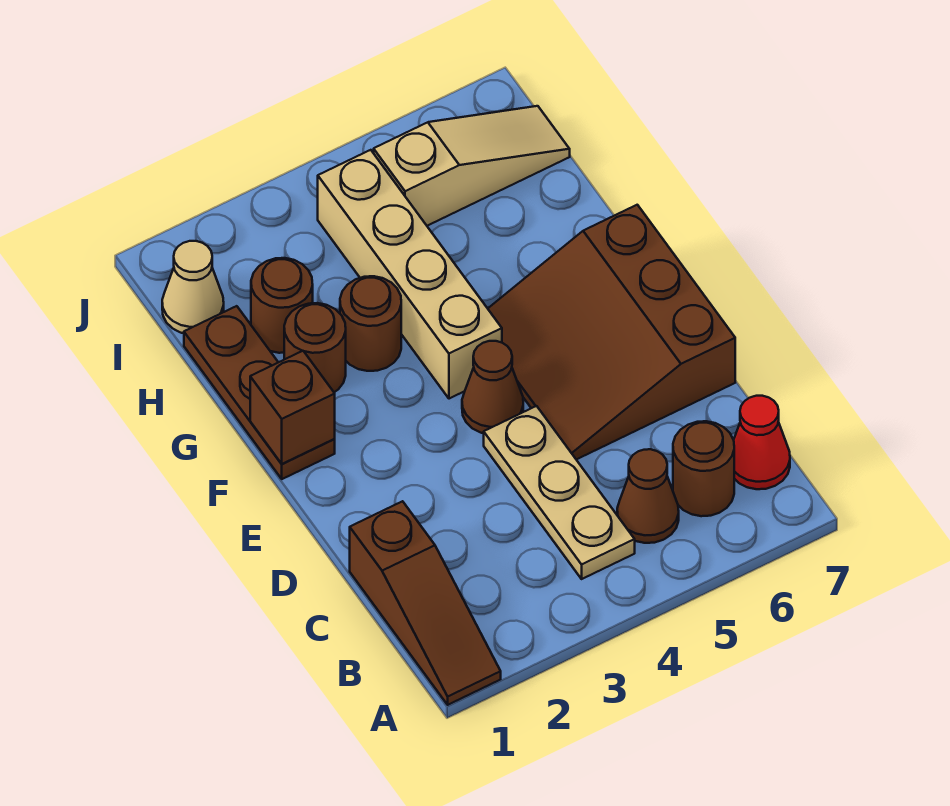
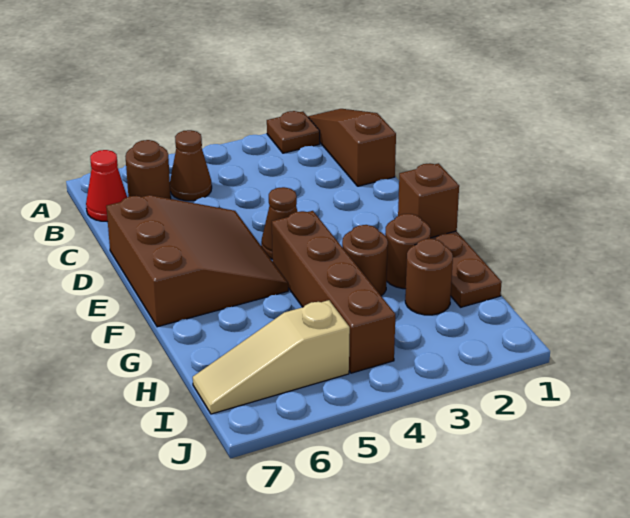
none -> brown 1x1 plate [267,111,320,153]
tan 1x3 plate [484,406,635,579] -> none
tan 1x4 brick [318,150,502,399] -> brown 1x4 brick [272,211,395,373]
tan 1x1 cone [162,241,224,333] -> none

